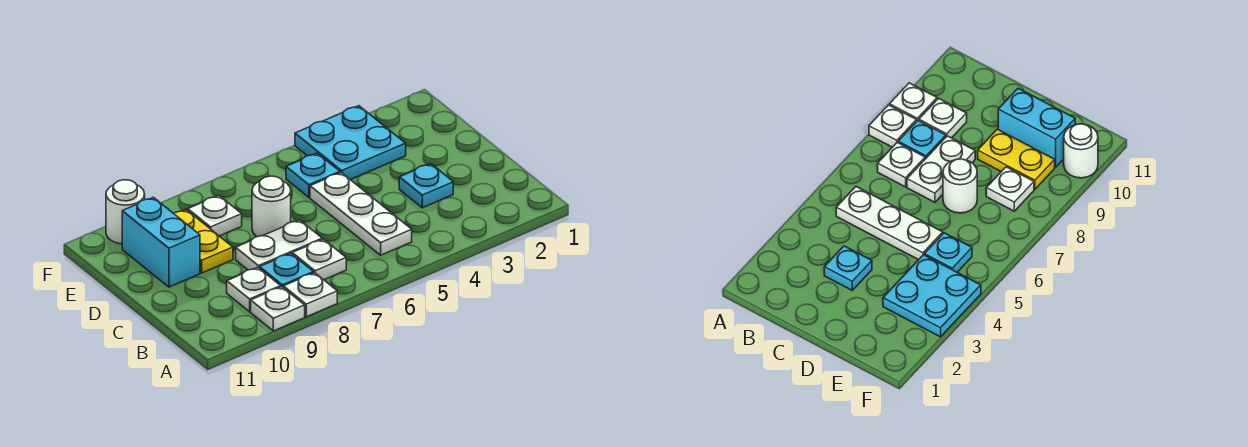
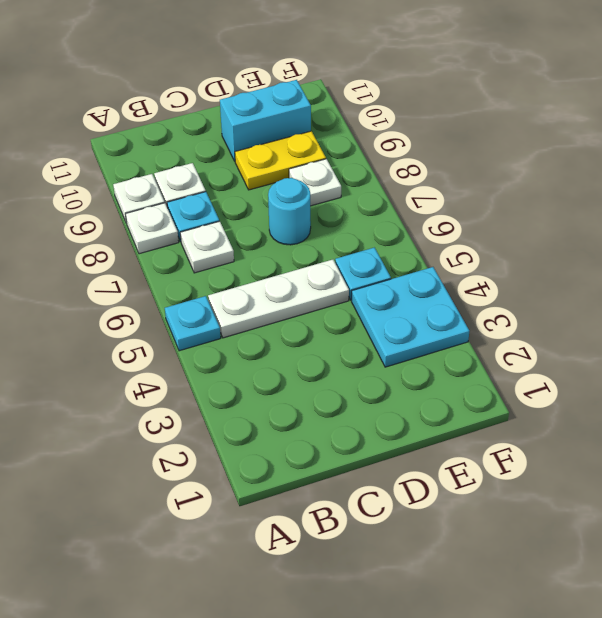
cyan 1x1 plate [399,164,453,208] -> cyan 1x1 plate moved to [165,296,221,351]
white 1x2 plate [236,220,322,270] -> none
white 1x1 round brick [252,176,291,237] -> cyan 1x1 round brick [268,178,311,245]
white 1x1 round brick [106,180,145,244] -> none

